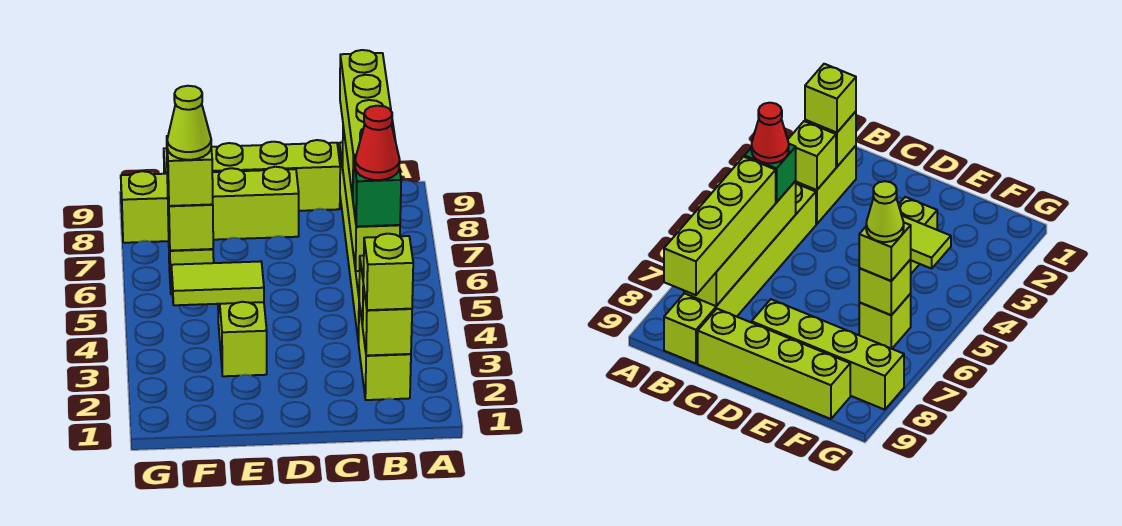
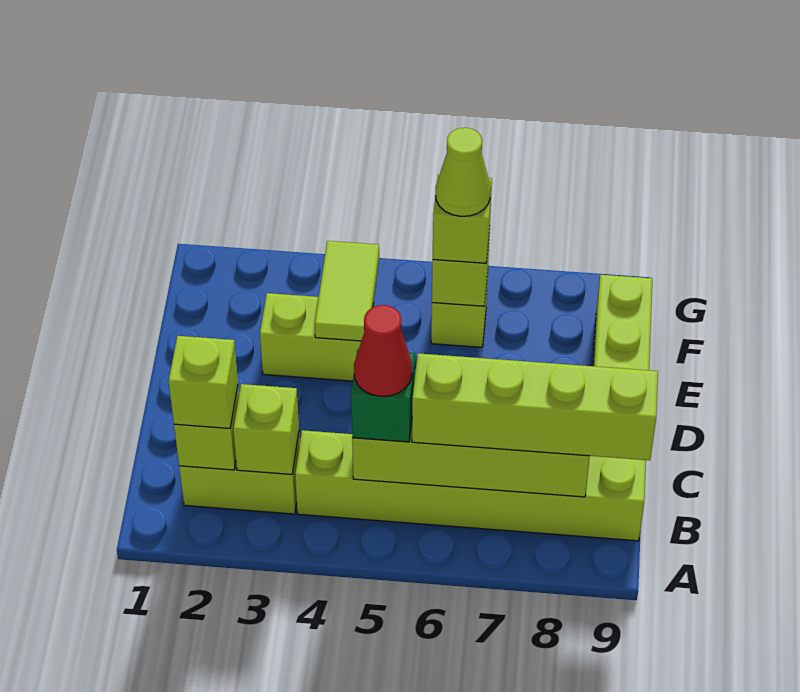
lime 1x4 brick [121,167,299,243] -> none

